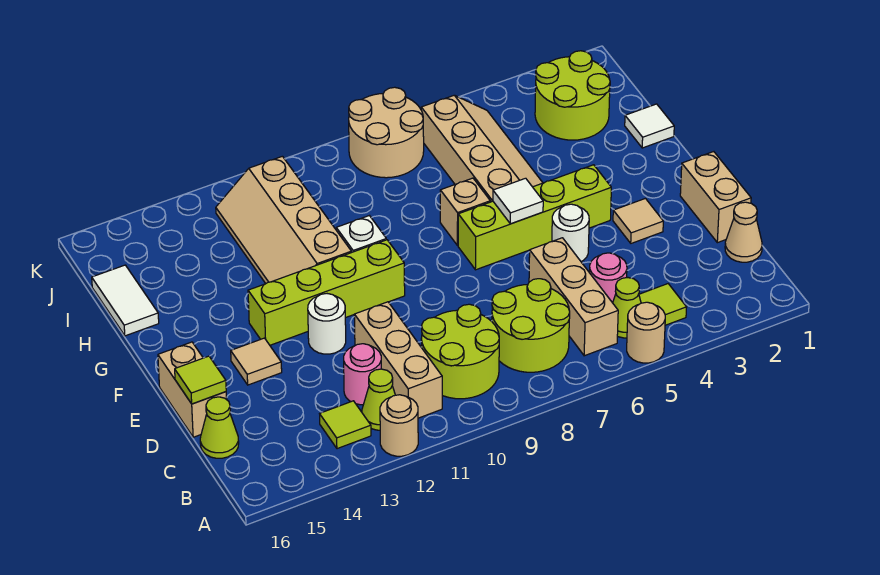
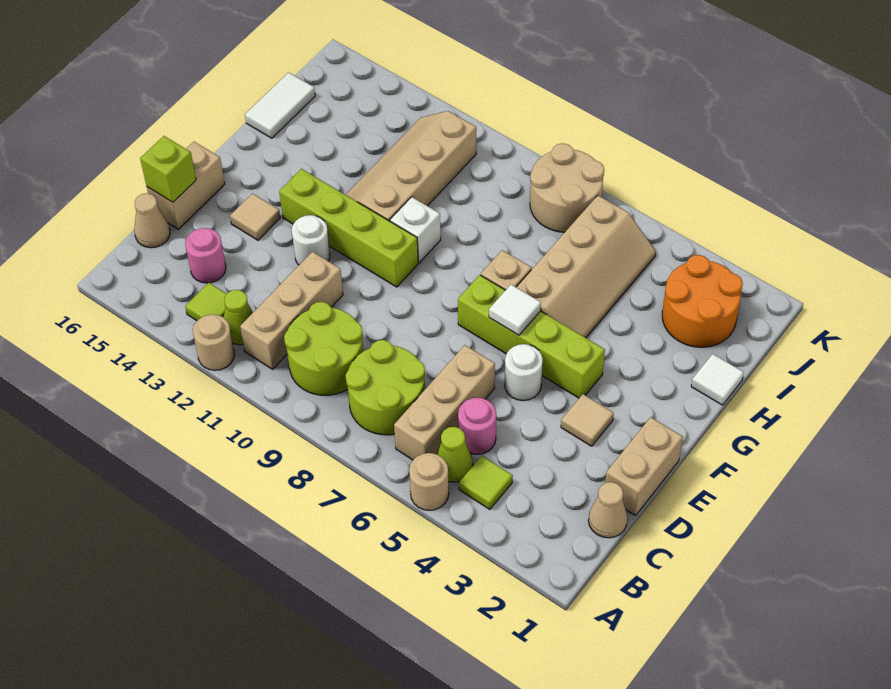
pink 1x1 round brick [344,344,381,405] -> pink 1x1 round brick moved to [185,228,226,283]
lime 1x1 cone [200,397,239,458] -> tan 1x1 cone [134,193,170,248]
lime 1x1 tile [175,356,226,404] -> lime 1x1 brick [140,136,196,202]
lime 2x2 round brick [535,51,610,140] -> orange 2x2 round brick [662,255,743,347]

